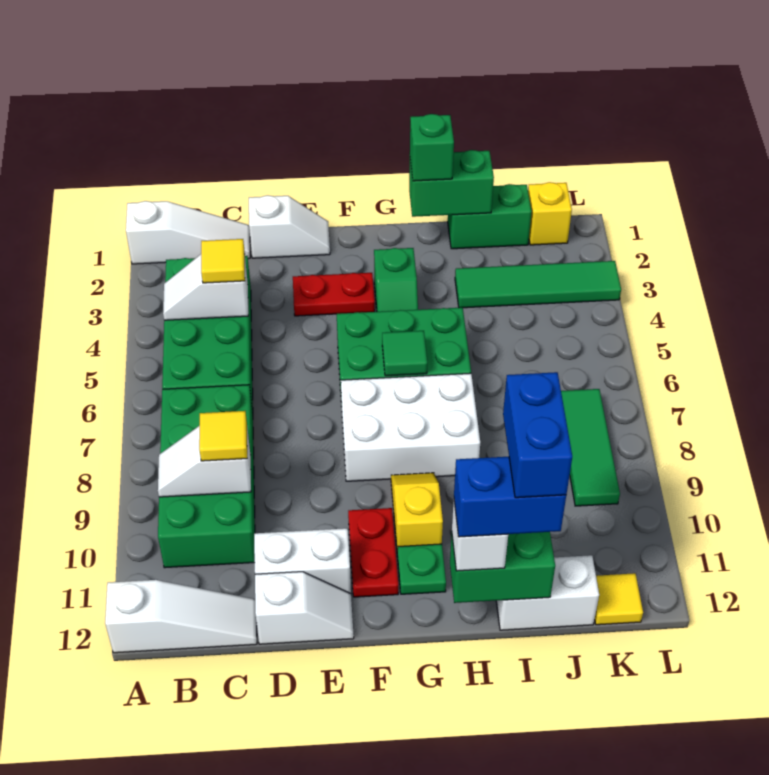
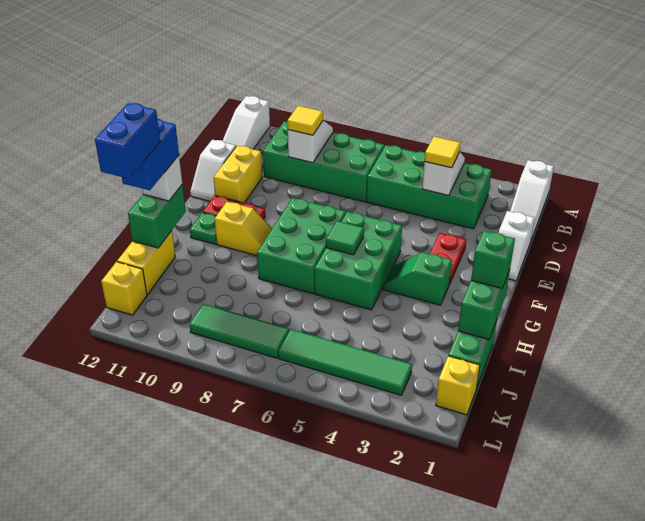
white 1x2 brick [254,528,351,594] -> yellow 1x2 brick [214,146,262,203]
white 2x3 brick [341,373,480,481] -> green 2x3 brick [257,198,346,294]
green 1x4 tile [455,261,621,308] -> green 1x4 tile turned to [278,329,412,395]
blue 1x2 brick [503,372,572,498] -> blue 1x2 brick turned to [95,103,160,179]
white 1x2 brick [496,555,599,630] -> yellow 1x2 brick [117,231,175,295]
yellow 1x1 tile [595,573,643,625] -> yellow 1x1 brick [101,262,147,315]

